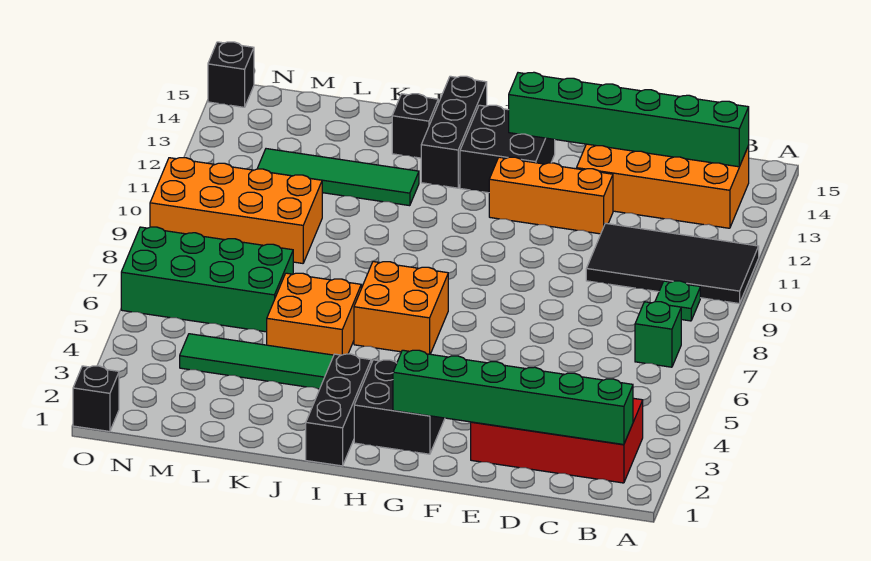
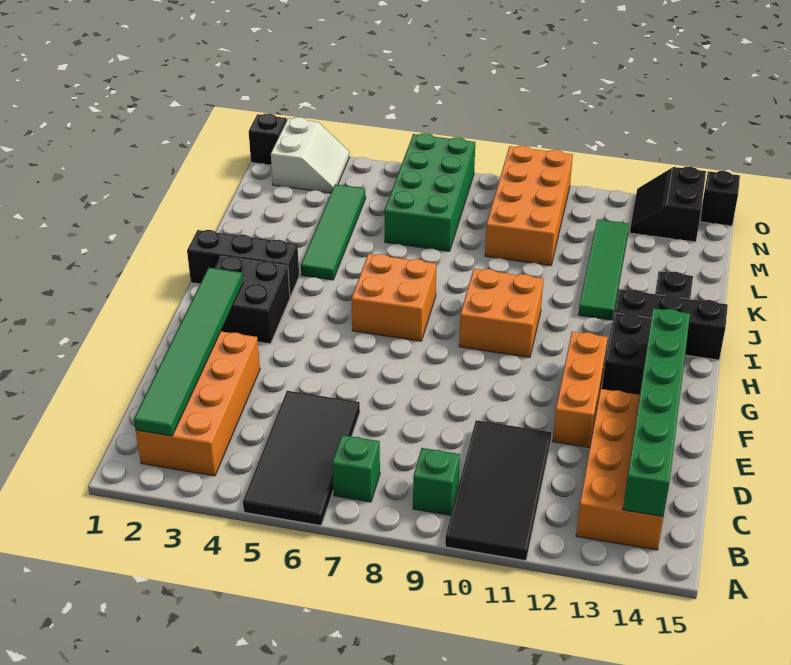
none -> black 2x4 tile [243,391,360,526]
red 2x4 brick [471,398,643,483] -> orange 2x4 brick [136,331,260,476]
green 1x6 brick [393,350,633,445] -> green 1x6 tile [134,268,243,436]
green 1x1 plate [655,281,700,321] -> green 1x1 brick [413,448,460,515]
orange 2x2 brick [267,273,361,355] -> orange 2x2 brick moved to [459,269,543,357]
none -> white 2x2 slope [271,117,349,193]
none -> black 2x2 slope [630,167,706,242]

